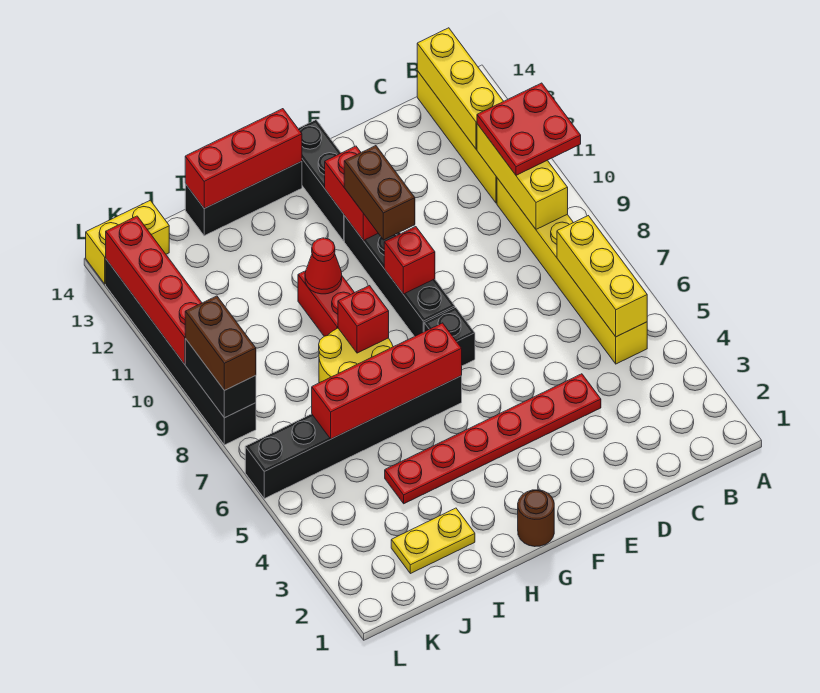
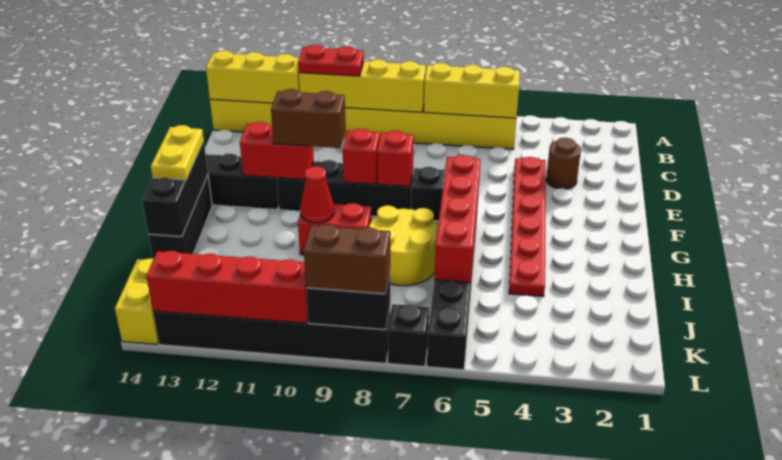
red 2x2 plate [477,83,581,175] -> red 1x2 plate [298,45,364,76]
yellow 1x3 brick [477,124,568,229] -> yellow 1x4 brick [299,59,426,112]
brown 1x1 round brick [518,490,554,547] -> brown 1x1 round brick moved to [546,138,581,189]
red 1x3 brick [185,109,302,208] -> black 1x3 brick [142,141,208,237]
red 1x1 brick [338,286,389,353] -> red 1x1 brick moved to [377,131,414,187]
yellow 1x2 plate [391,508,475,574] -> yellow 1x2 plate moved to [151,125,204,180]
none -> black 1x1 brick [388,304,429,367]

